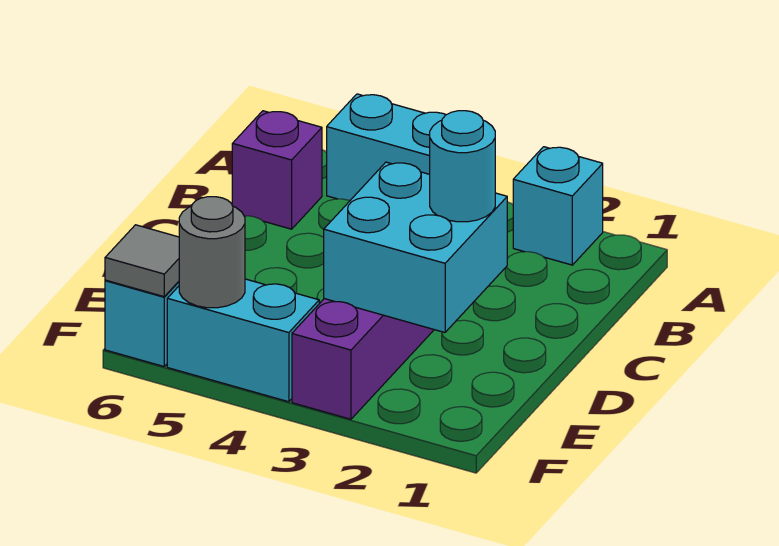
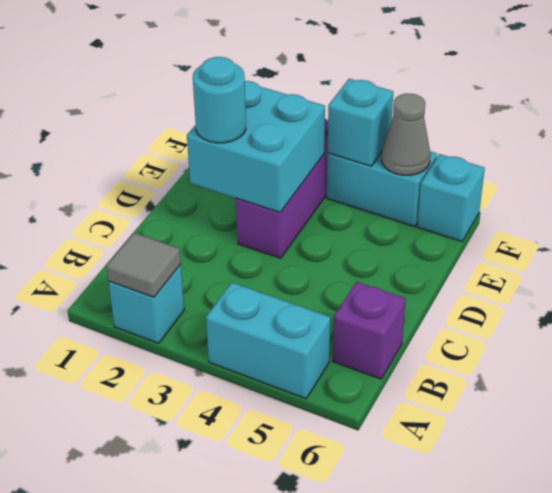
none -> cyan 1x1 brick [327,79,393,166]
grey 1x1 round brick [179,197,245,308] -> grey 1x1 cone [382,94,430,175]
grey 1x1 tile [105,225,179,297] -> grey 1x1 tile moved to [106,233,181,297]

